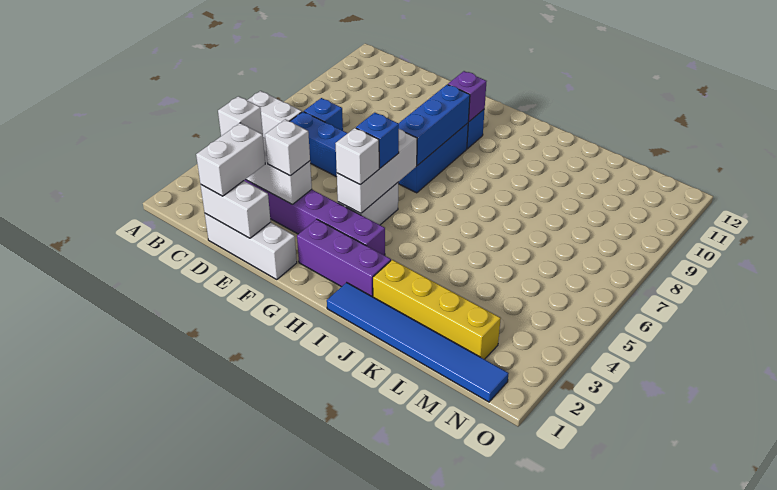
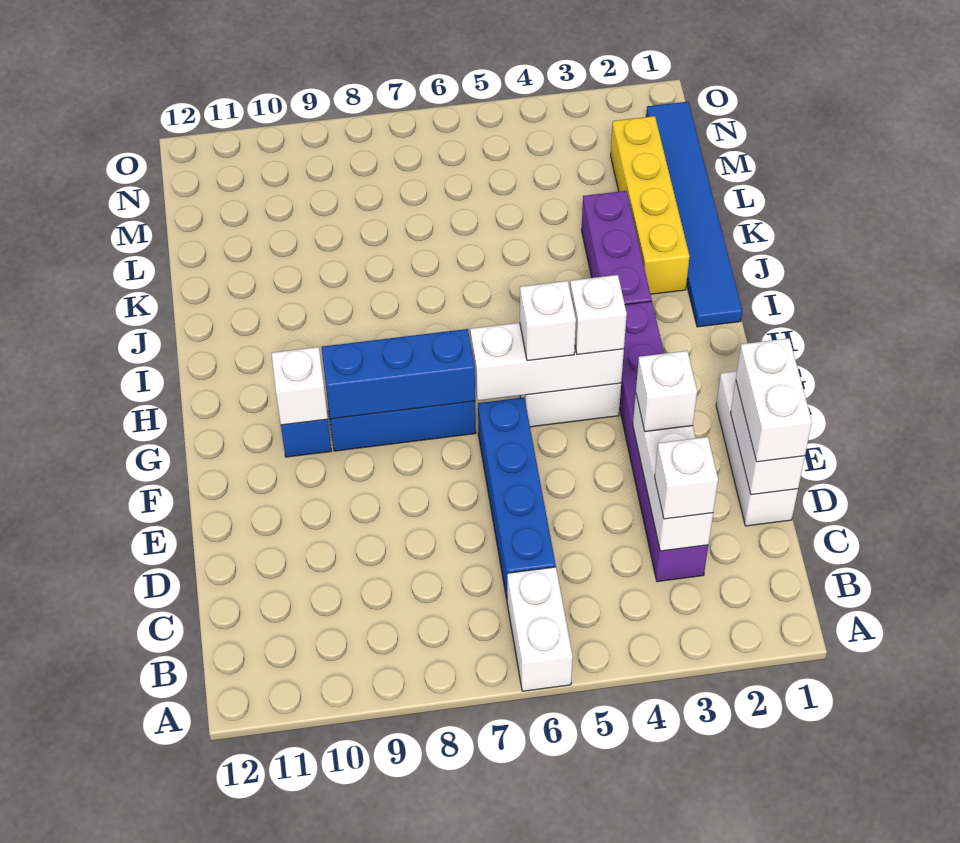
blue 1x1 brick [304,98,343,131] -> none
white 1x2 brick [196,123,265,196] -> white 1x2 brick turned to [736,338,812,462]
purple 1x3 brick [297,219,391,297] -> purple 1x3 brick moved to [582,191,652,305]
blue 1x1 brick [356,113,399,168] -> white 1x1 brick [520,281,576,361]
purple 1x1 brick [448,71,487,122] -> white 1x1 brick [271,347,328,425]

